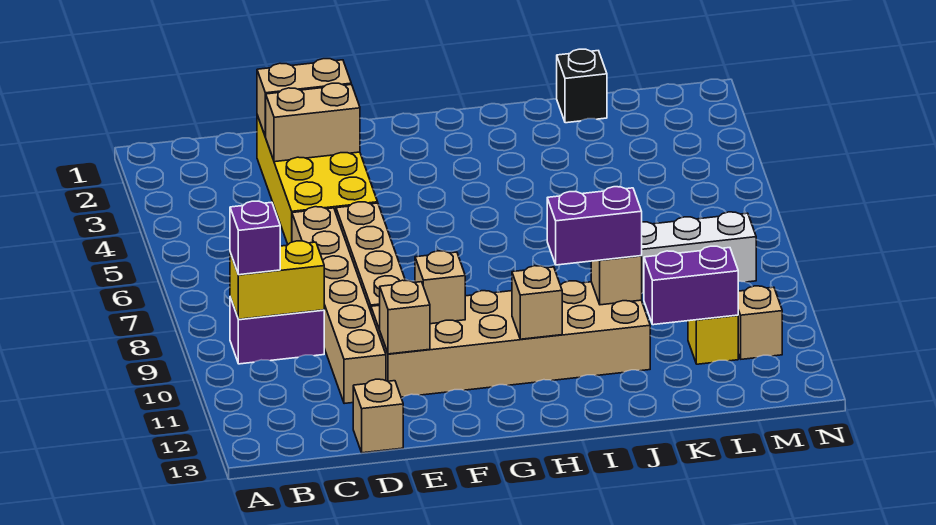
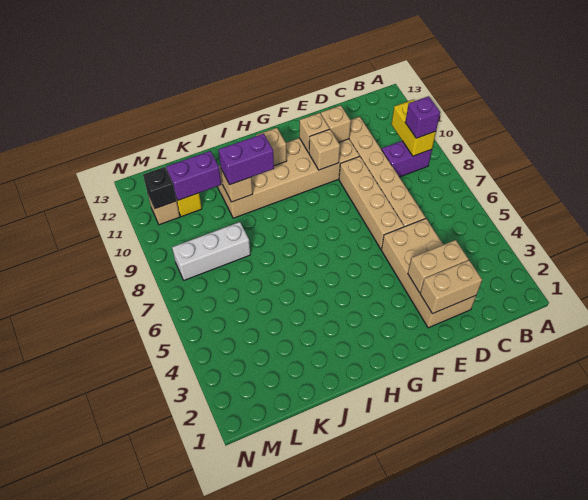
yellow 1x2 brick [230,241,324,319] -> yellow 1x2 brick turned to [391,100,436,156]
yellow 2x4 brick [257,115,378,244] -> tan 2x4 brick [381,218,476,328]
tan 1x1 brick [353,379,403,453] -> tan 1x1 brick moved to [299,113,330,153]
black 1x1 brick [557,49,607,123] -> black 1x1 brick moved to [143,167,176,209]

